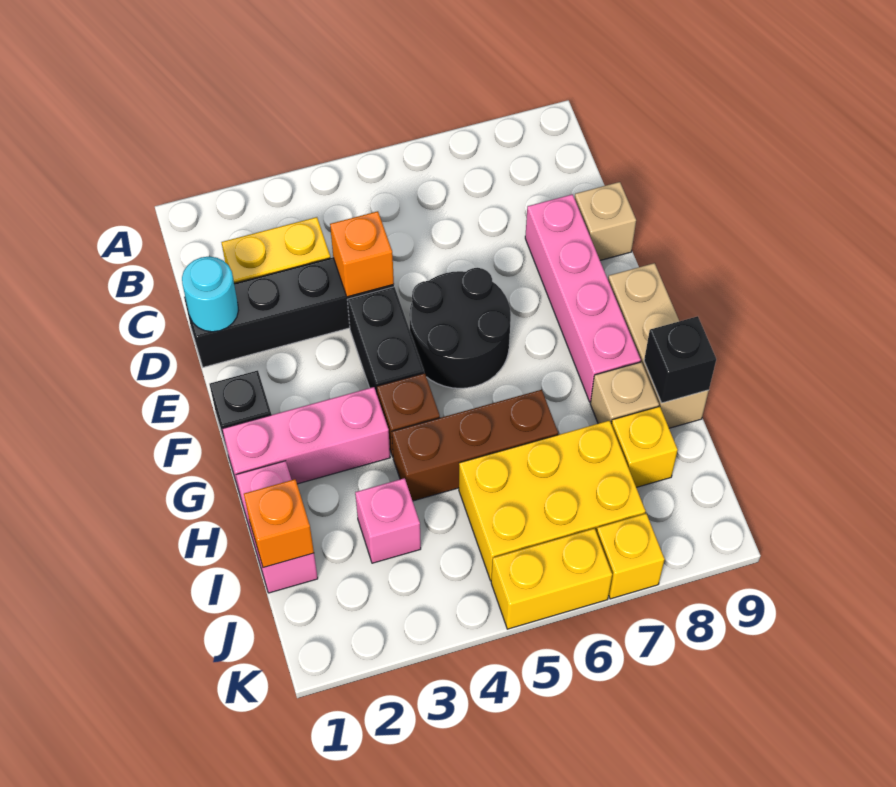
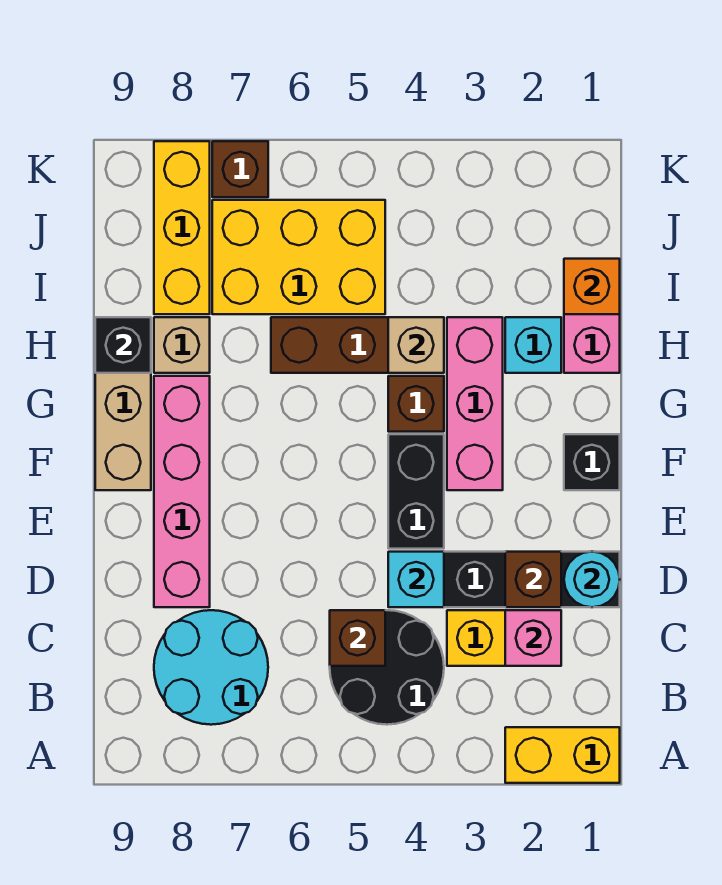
none -> cyan 2x2 round brick [154,610,268,725]
none -> brown 1x1 brick [330,610,385,666]
none -> brown 1x1 brick [505,552,561,607]
orange 1x1 brick [330,211,394,297] -> cyan 1x1 brick [388,552,444,607]
tan 1x1 brick [575,182,636,260] -> tan 1x1 brick moved to [388,317,444,373]
black 2x2 round brick [409,268,511,388] -> black 2x2 round brick moved to [330,610,444,725]
pink 1x3 brick [222,387,390,494] -> pink 1x3 brick turned to [447,317,503,490]
none -> cyan 1x1 brick [505,317,561,373]
pink 1x1 brick [355,478,421,563] -> pink 1x1 brick moved to [505,610,561,666]
yellow 1x1 brick [611,406,678,487] -> yellow 1x3 brick [154,141,210,314]
yellow 1x2 brick [491,528,612,629] -> yellow 1x2 brick moved to [505,727,620,783]
yellow 1x1 brick [596,514,665,599] -> brown 1x1 brick [212,141,268,197]

